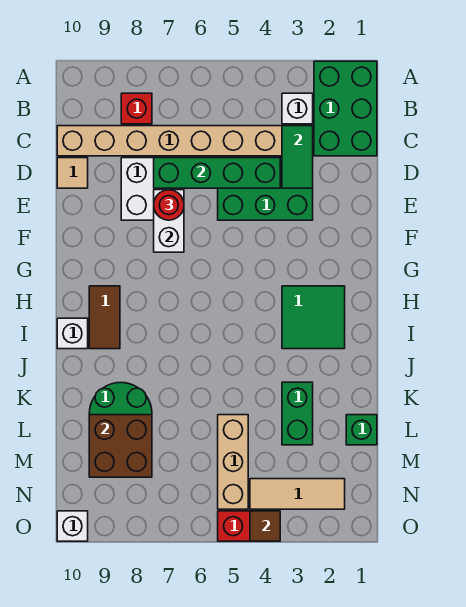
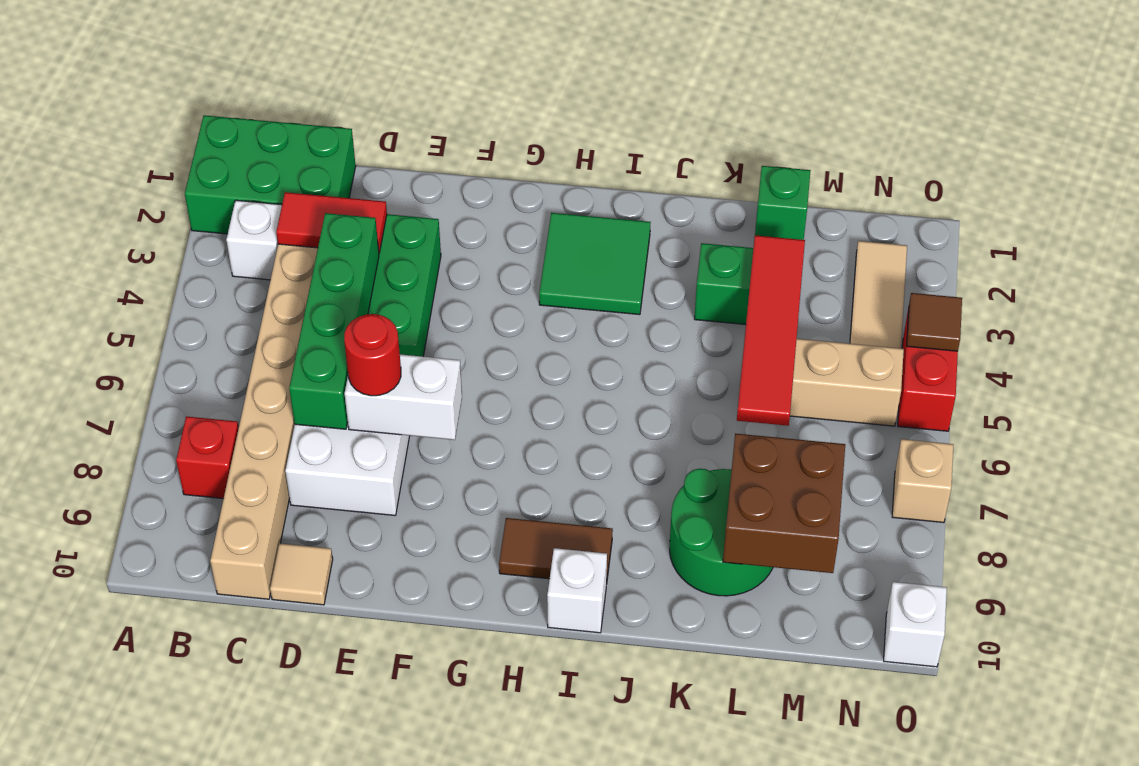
green 1x2 tile [282,126,313,188] -> red 1x2 tile [276,192,387,253]
none -> red 1x4 tile [737,235,805,426]
none -> tan 1x1 brick [892,439,953,523]

